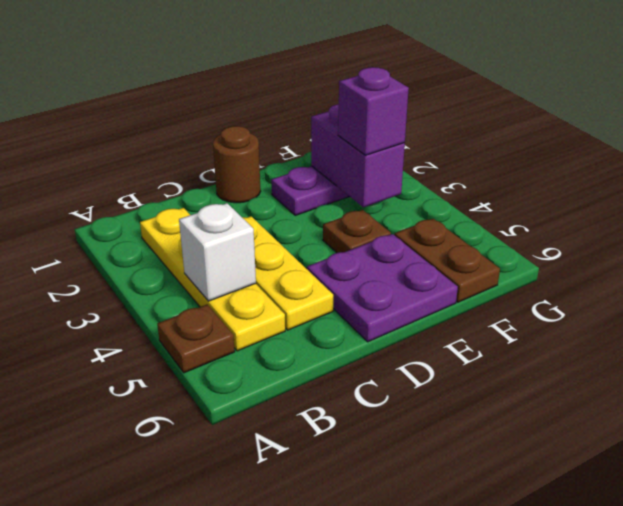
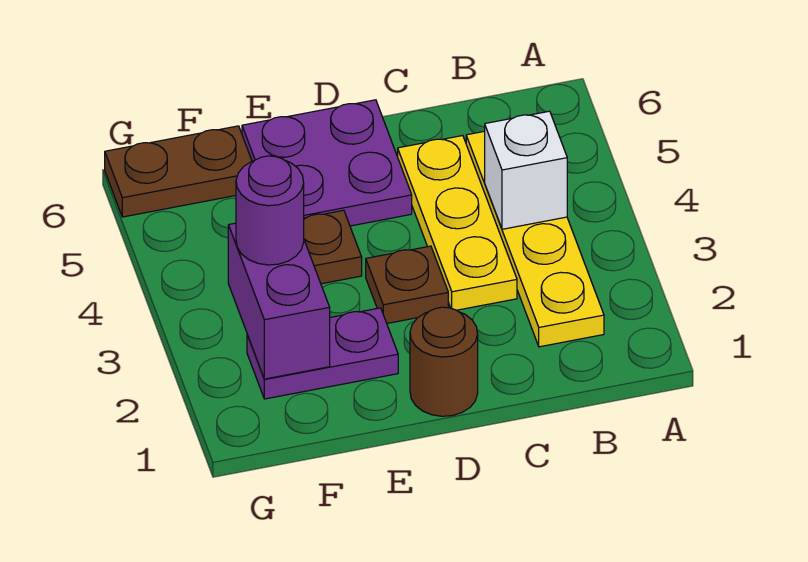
brown 1x1 plate [157,304,235,373] -> brown 1x1 plate moved to [366,246,448,323]
purple 1x1 brick [338,67,409,155] -> purple 1x1 round brick [236,156,304,265]
brown 1x2 plate [394,219,500,302] -> brown 1x2 plate turned to [105,126,252,217]

